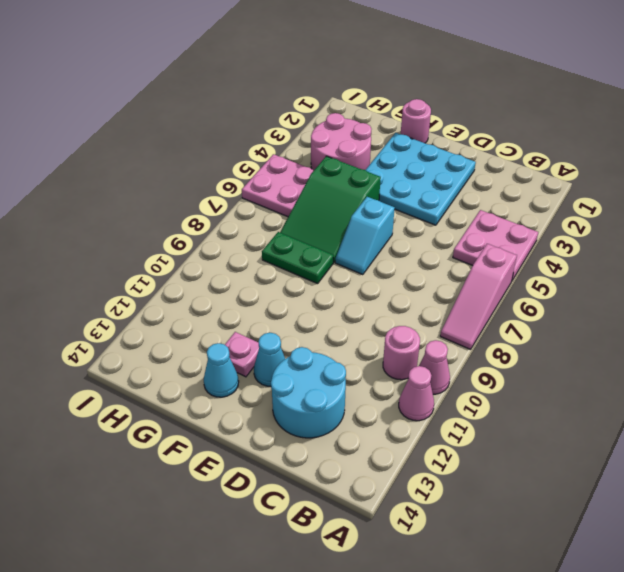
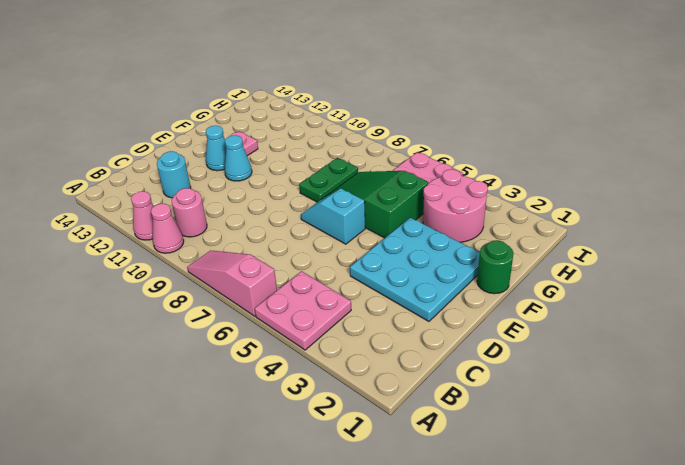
cyan 2x2 round brick [271,347,346,438] -> cyan 1x1 round brick [157,151,191,198]
pink 1x1 round brick [401,99,431,143] -> green 1x1 round brick [477,240,514,294]
cyan 1x1 cone [204,343,239,397] -> cyan 1x1 cone moved to [225,135,252,181]

